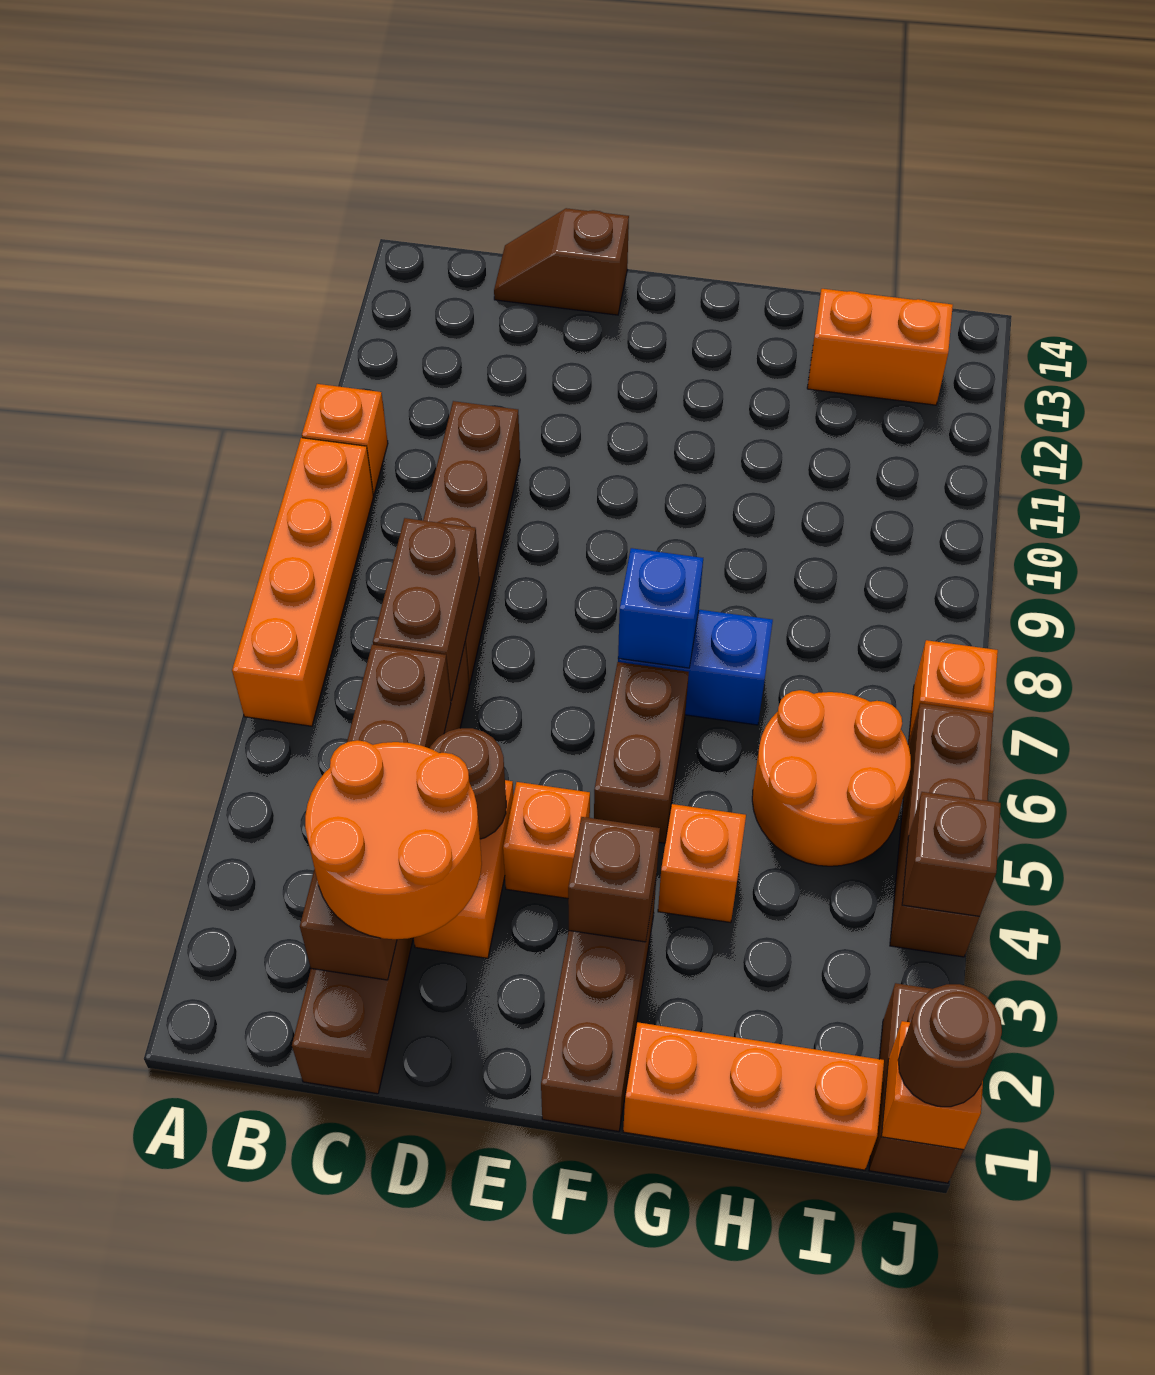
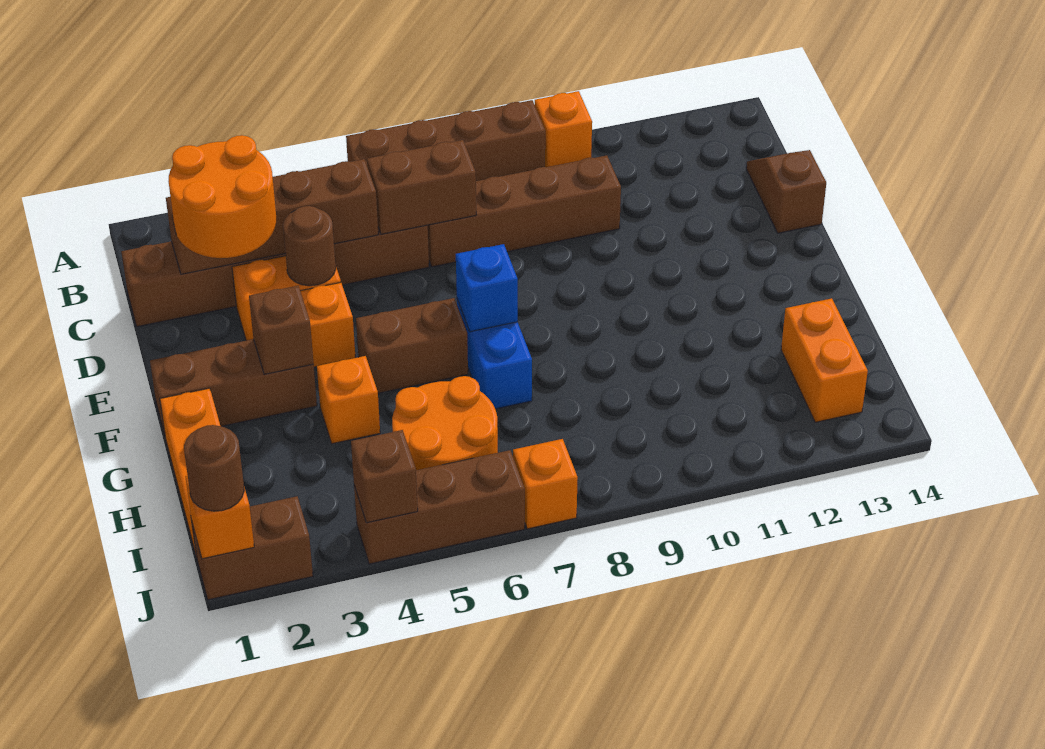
orange 1x4 brick [232,438,374,726] -> brown 1x4 brick [346,100,545,181]

